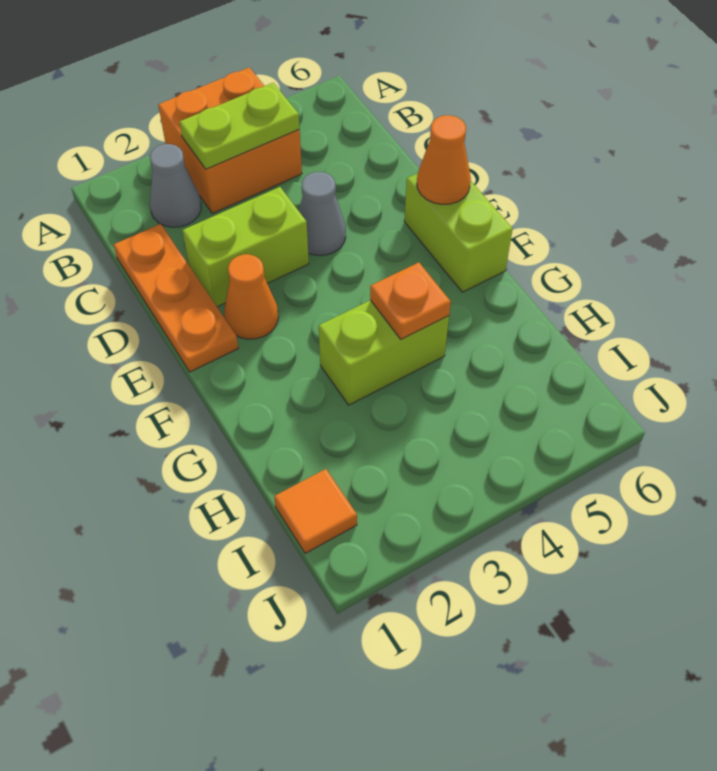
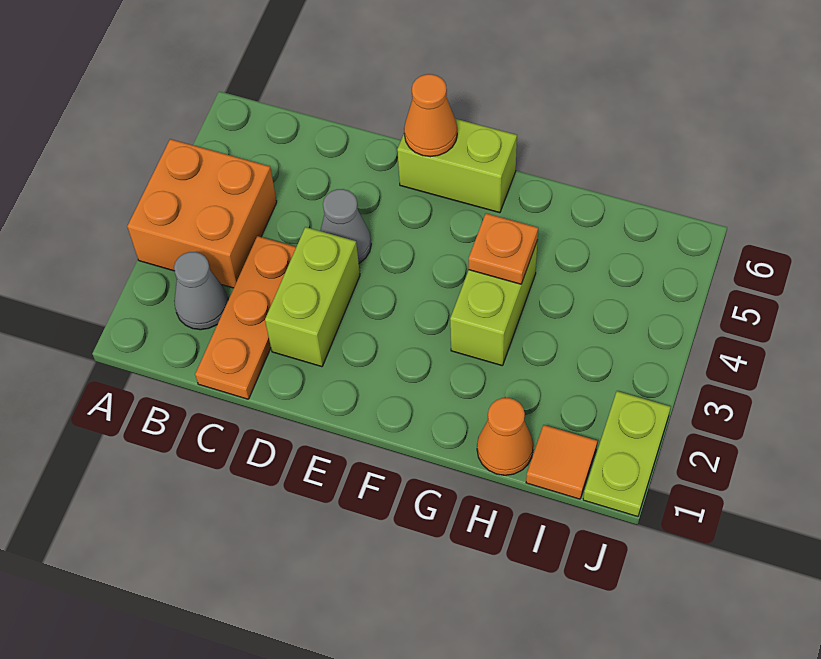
lime 1x2 plate [180,83,300,169] -> lime 1x2 plate moved to [583,391,671,517]
orange 1x3 plate [114,224,238,372] -> orange 1x3 plate turned to [195,236,296,399]
orange 1x1 cone [224,254,278,339] -> orange 1x1 cone moved to [477,398,533,475]

